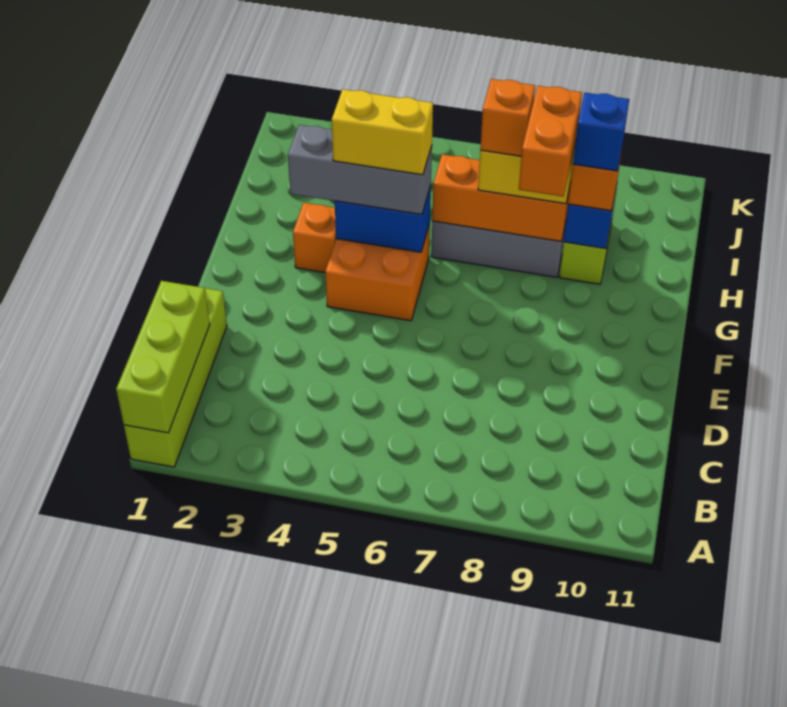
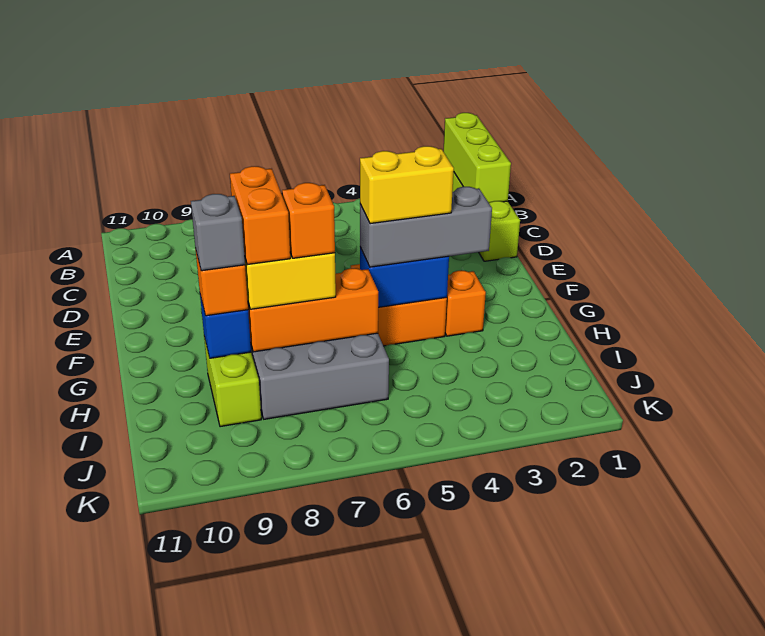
blue 1x1 brick [573,93,629,171] -> grey 1x1 brick [191,194,245,271]

